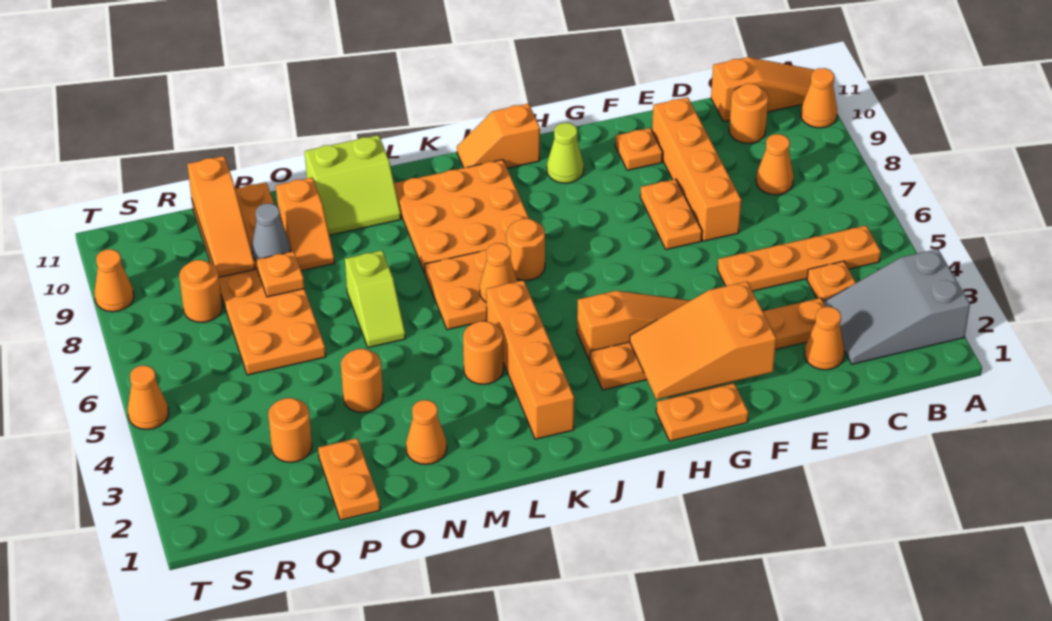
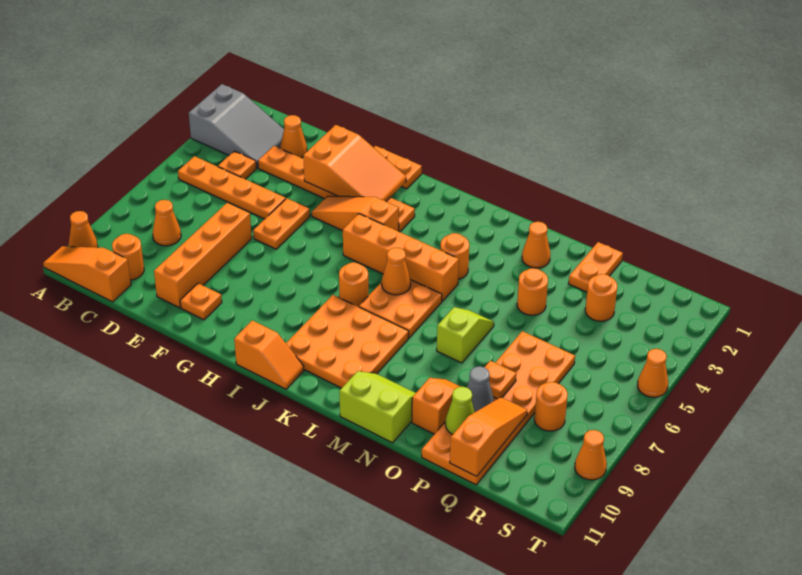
orange 1x2 plate [640,179,702,249] -> orange 1x2 plate moved to [253,198,310,249]
lime 1x1 cone [547,123,584,183] -> lime 1x1 cone moved to [445,387,475,434]
orange 1x4 brick [486,280,574,439] -> orange 1x4 brick turned to [343,214,459,301]

